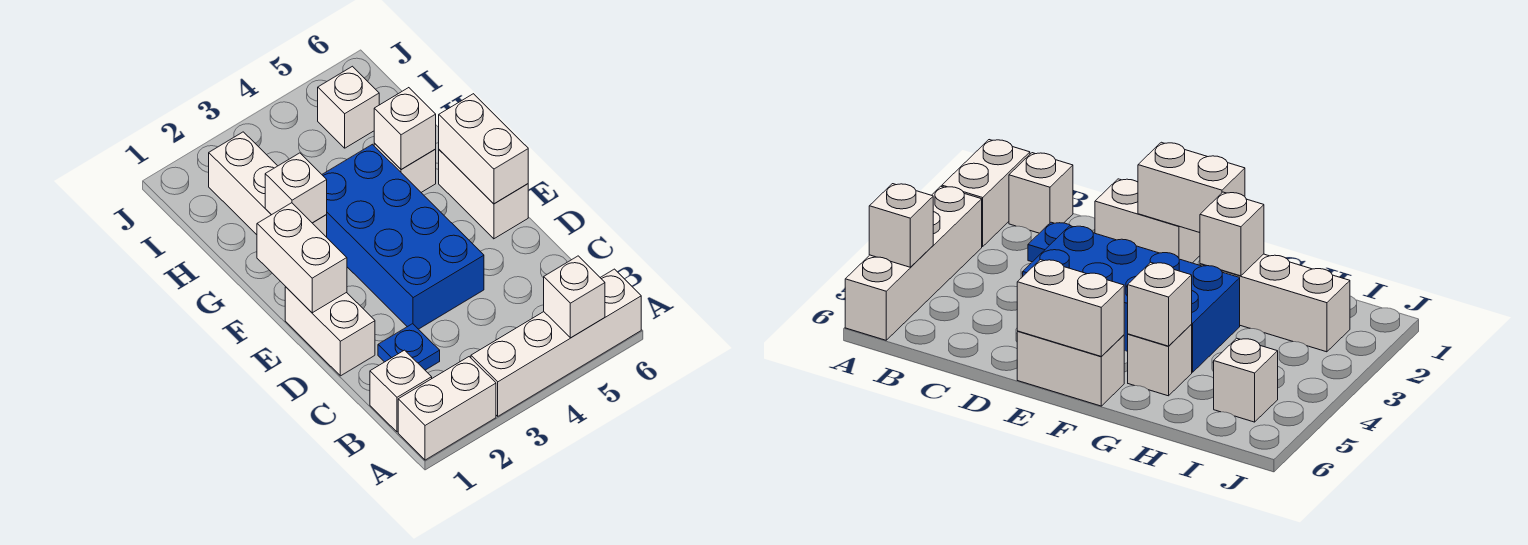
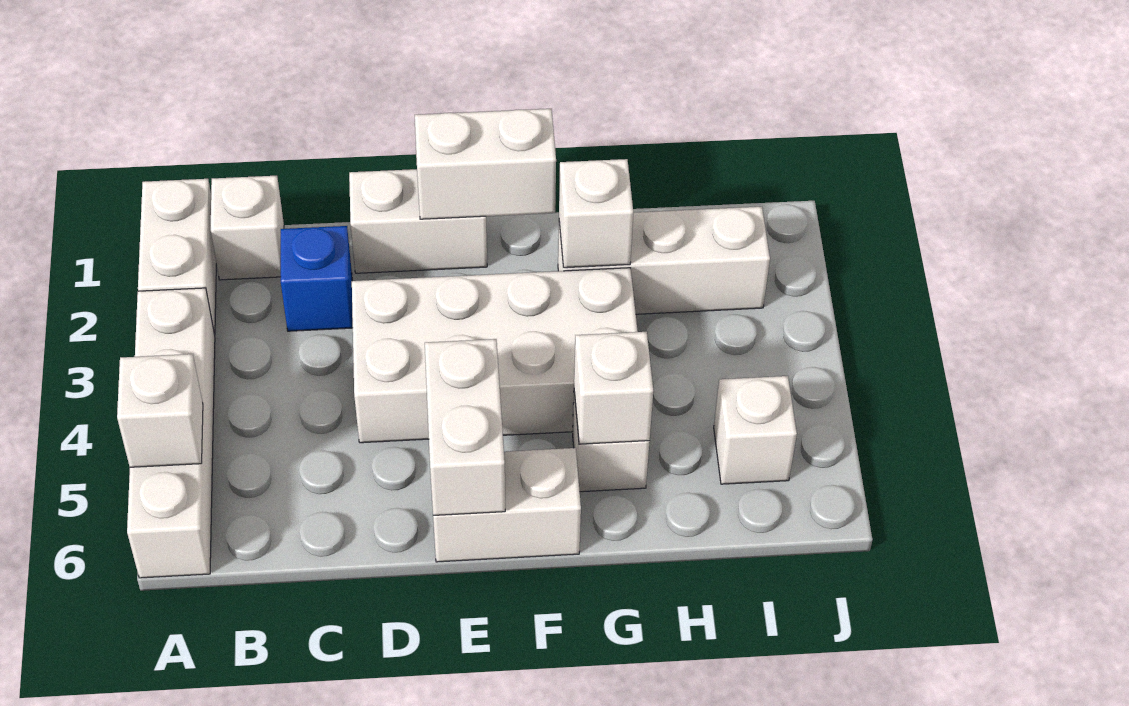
blue 1x1 plate [378,324,440,370] -> blue 1x1 brick [281,226,353,331]
blue 2x4 brick [322,144,484,329] -> white 2x4 brick [352,268,638,443]
white 1x2 brick [439,94,528,204] -> white 1x2 brick turned to [425,339,505,515]

